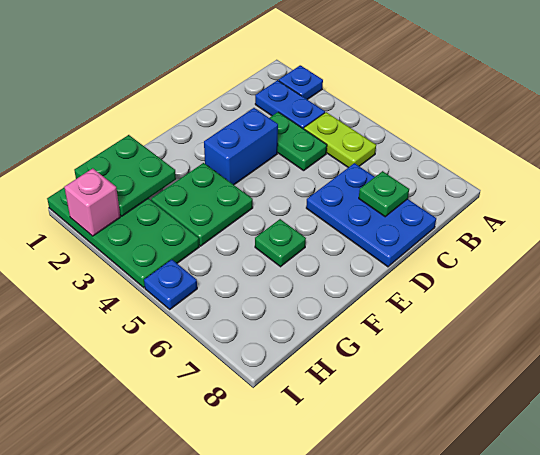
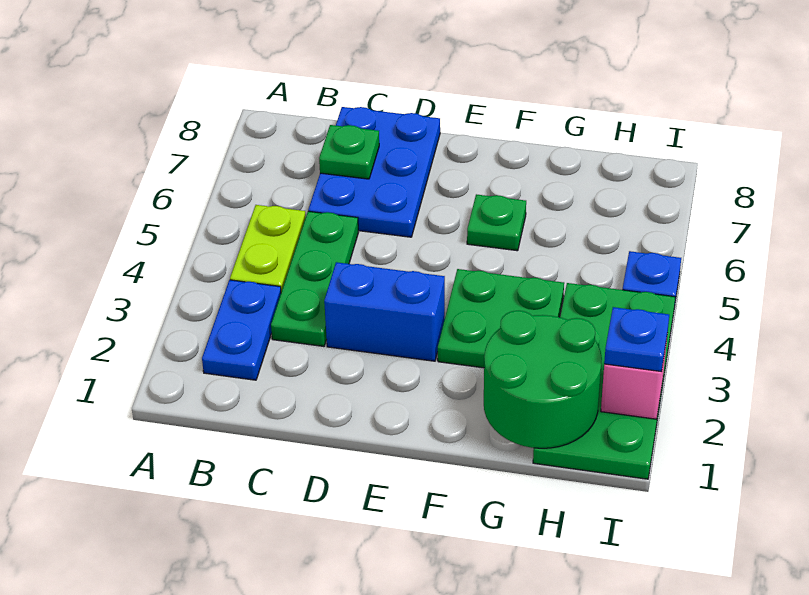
blue 1x1 plate [279,65,323,100] -> blue 1x1 plate moved to [604,307,669,372]
green 1x2 plate [270,112,327,171] -> green 1x3 plate [271,211,358,346]
green 2x2 plate [74,135,176,216] -> green 2x2 round brick [484,311,602,448]

